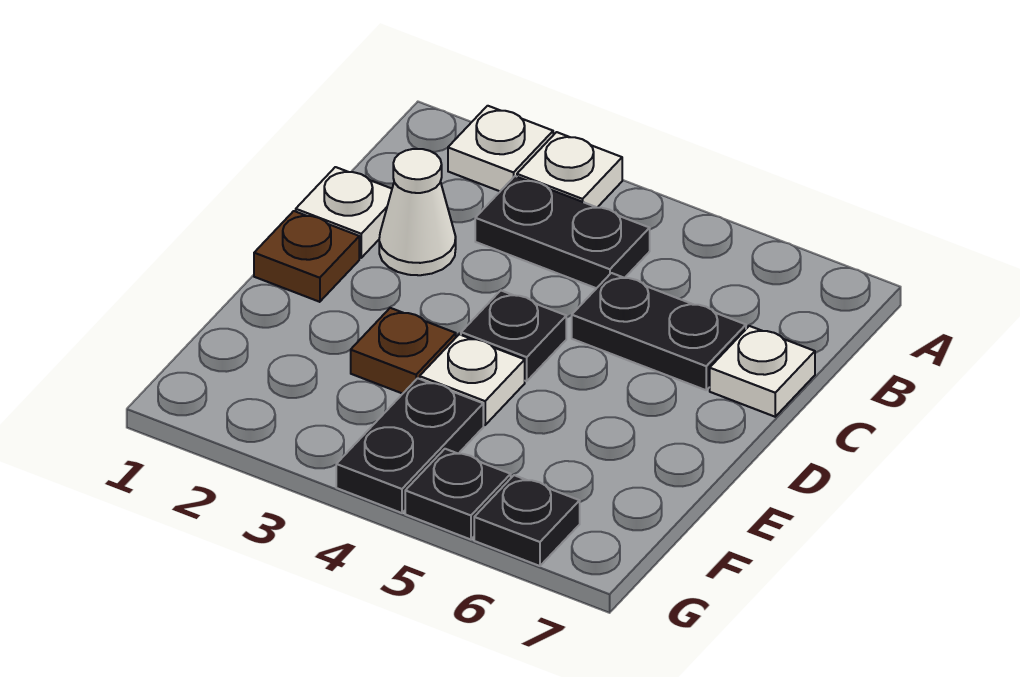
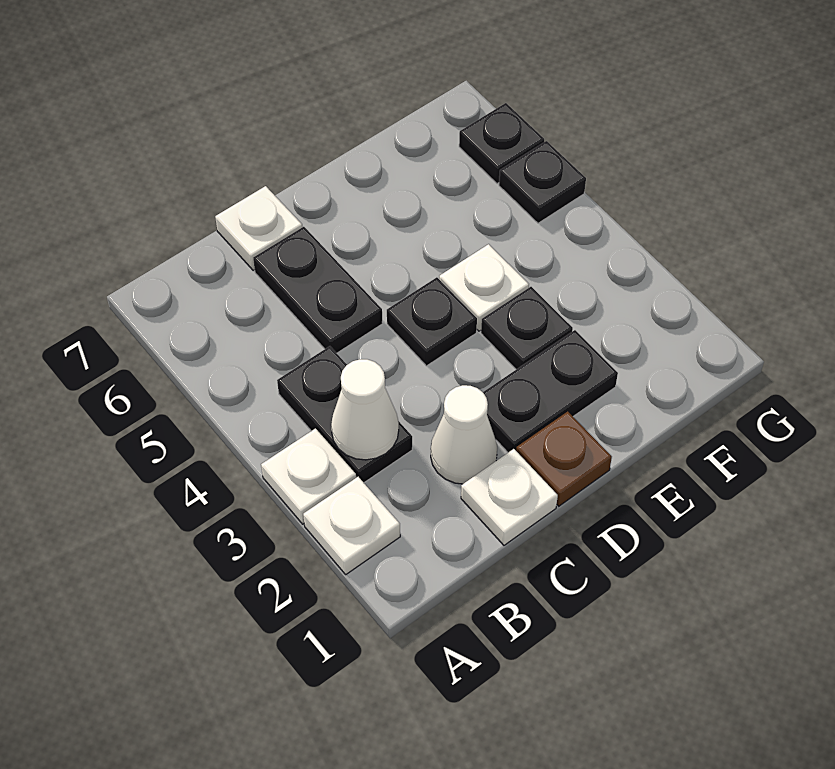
none -> white 1x1 cone [331,359,399,460]
brown 1x1 plate [351,308,456,394] -> black 1x1 plate [481,287,573,369]
black 1x2 plate [336,378,483,513] -> black 1x2 plate moved to [483,330,618,452]

